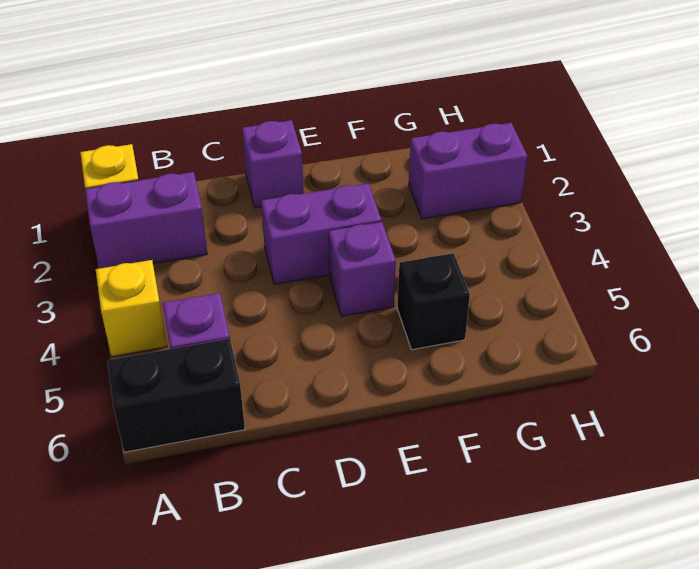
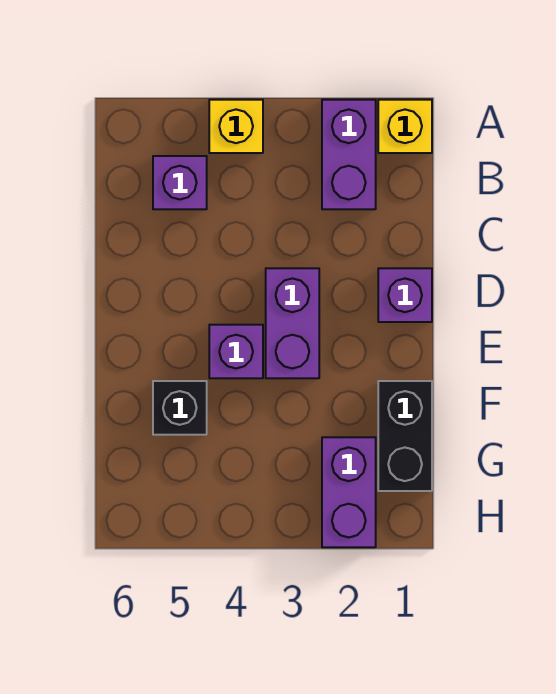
black 1x2 brick [107,339,245,452] -> black 1x2 brick moved to [378,381,432,491]

